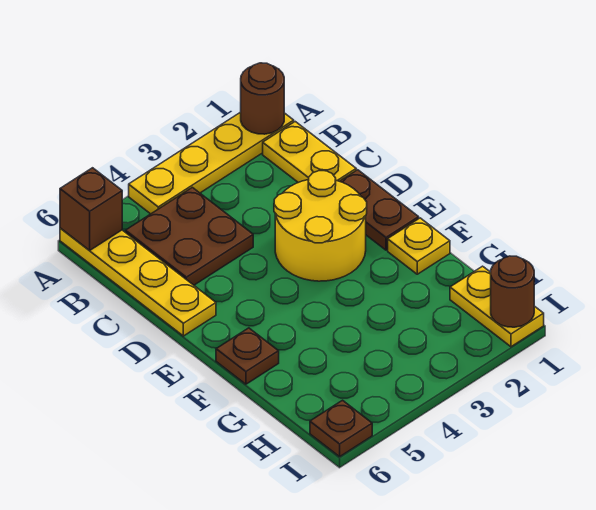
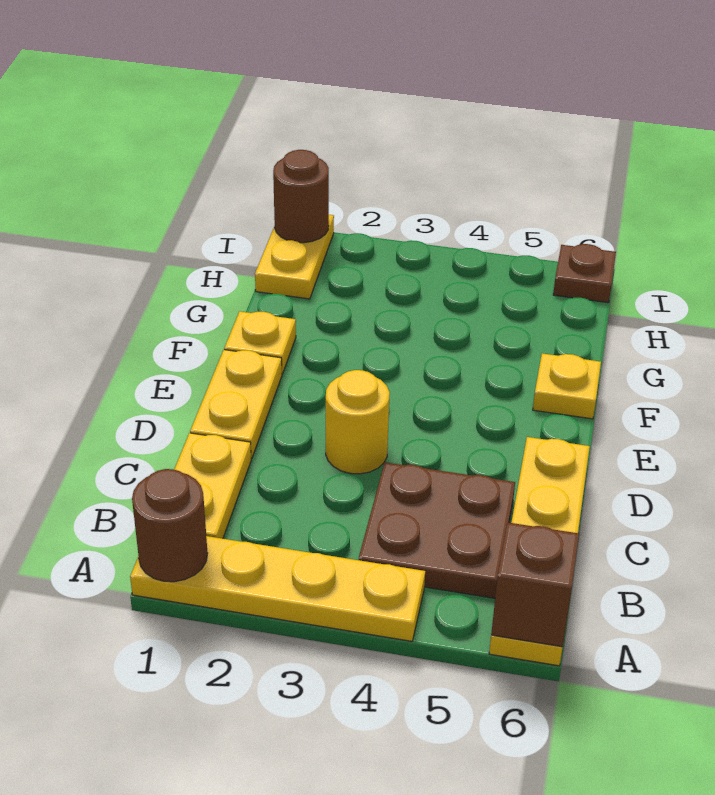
brown 1x2 plate [340,170,419,250] -> yellow 1x2 plate [190,350,282,458]
yellow 2x2 round brick [274,171,367,281] -> yellow 1x1 round brick [326,370,390,474]
brown 1x1 plate [216,328,279,384] -> yellow 1x1 plate [533,353,601,419]

